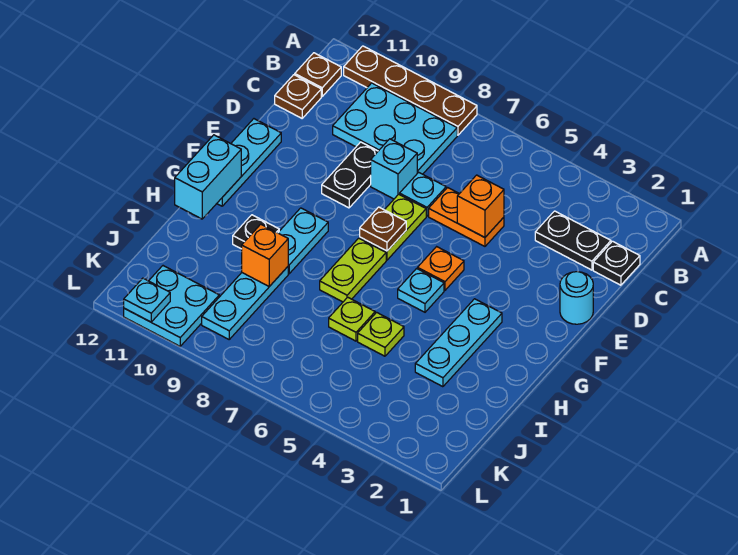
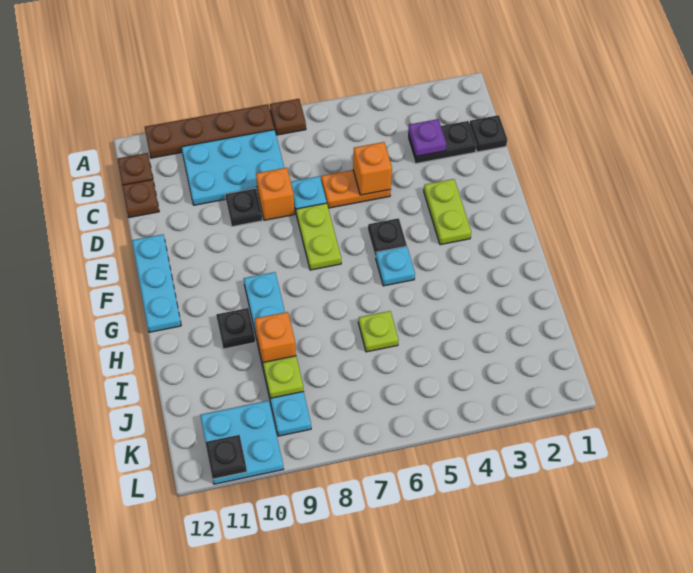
none -> purple 1x1 plate [408,119,446,156]
cyan 1x1 brick [371,139,417,199] -> orange 1x1 brick [256,168,295,220]
black 1x2 plate [322,142,378,208] -> black 1x1 plate [225,188,262,227]
cyan 1x1 round brick [560,272,593,324] -> none
orange 1x1 plate [418,247,464,290] -> black 1x1 plate [368,218,407,257]
brown 1x1 plate [360,207,406,251] -> brown 1x1 plate moved to [270,99,306,135]
cyan 1x3 plate [415,299,502,387] -> none
lime 1x2 plate [320,238,386,302] -> lime 1x2 plate moved to [424,179,471,245]
cyan 1x2 brick [175,135,241,219] -> none
lime 1x1 plate [358,312,404,356] -> lime 1x1 plate moved to [263,356,304,398]
cyan 1x1 plate [124,278,170,322] -> black 1x1 plate [205,435,247,479]

